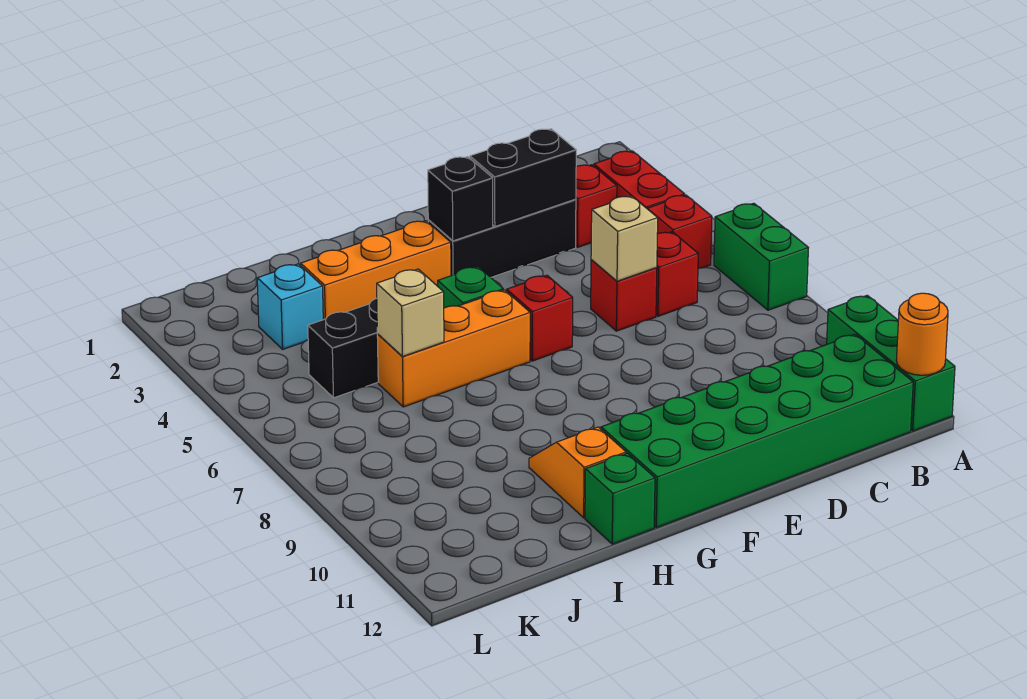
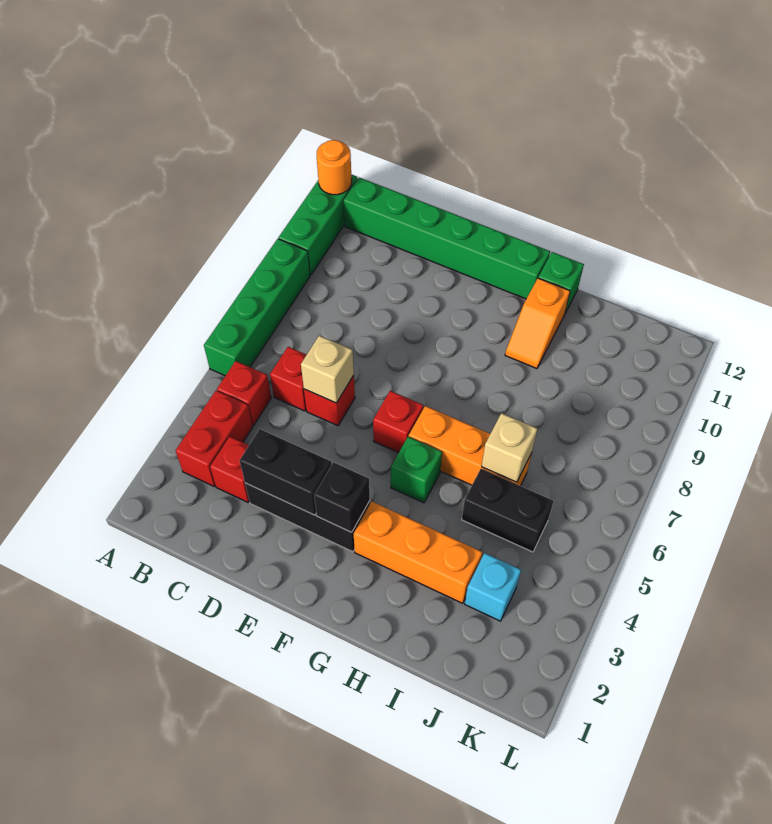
green 1x2 brick [714,203,808,310] -> green 1x4 brick [204,239,310,376]
green 2x6 brick [601,334,913,528] -> green 1x6 brick [344,177,550,299]

